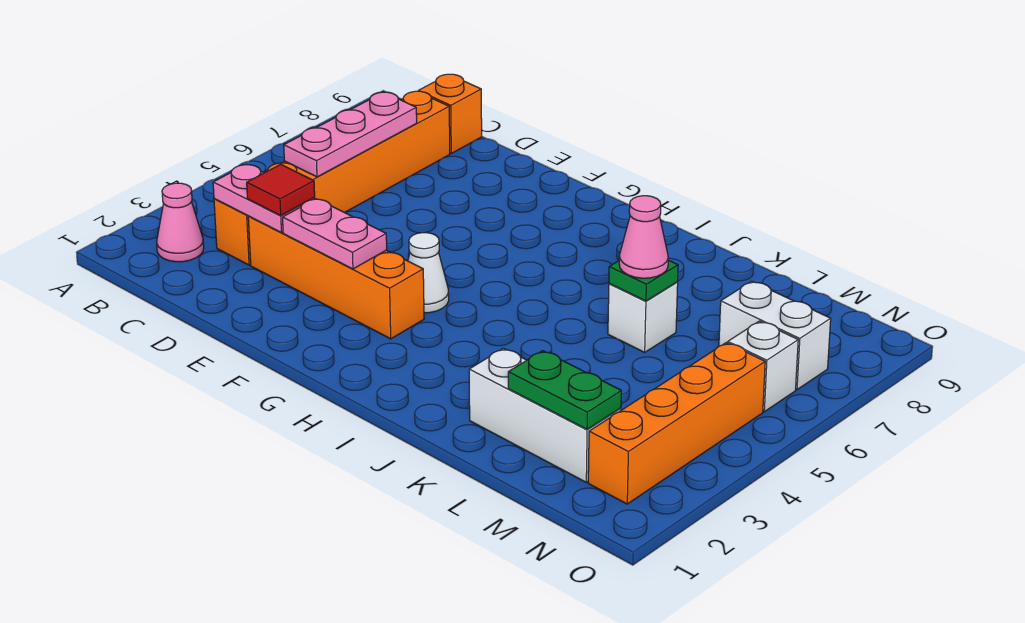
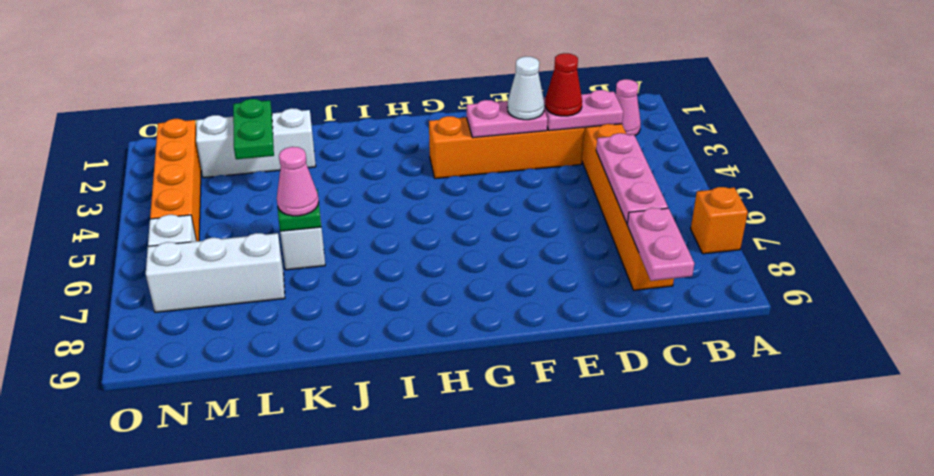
none -> pink 1x2 plate [627,208,694,281]
orange 1x1 brick [419,74,482,153] -> orange 1x1 brick moved to [691,187,748,254]
red 1x1 tile [247,164,315,215] -> red 1x1 cone [545,53,582,116]
white 1x1 cone [408,233,449,313] -> white 1x1 cone moved to [507,56,544,120]
green 1x2 plate [508,351,621,429] -> green 1x2 plate turned to [233,99,274,159]
white 1x2 brick [719,281,831,390] -> white 1x3 brick [146,233,285,312]

